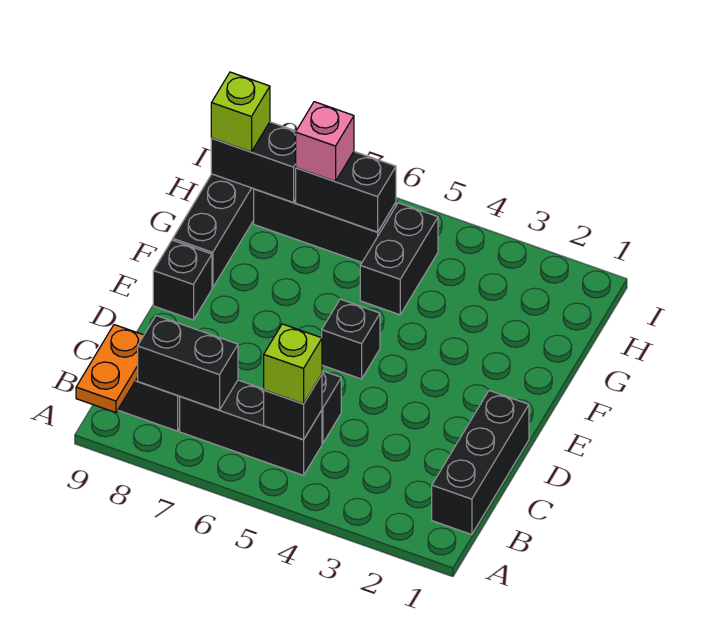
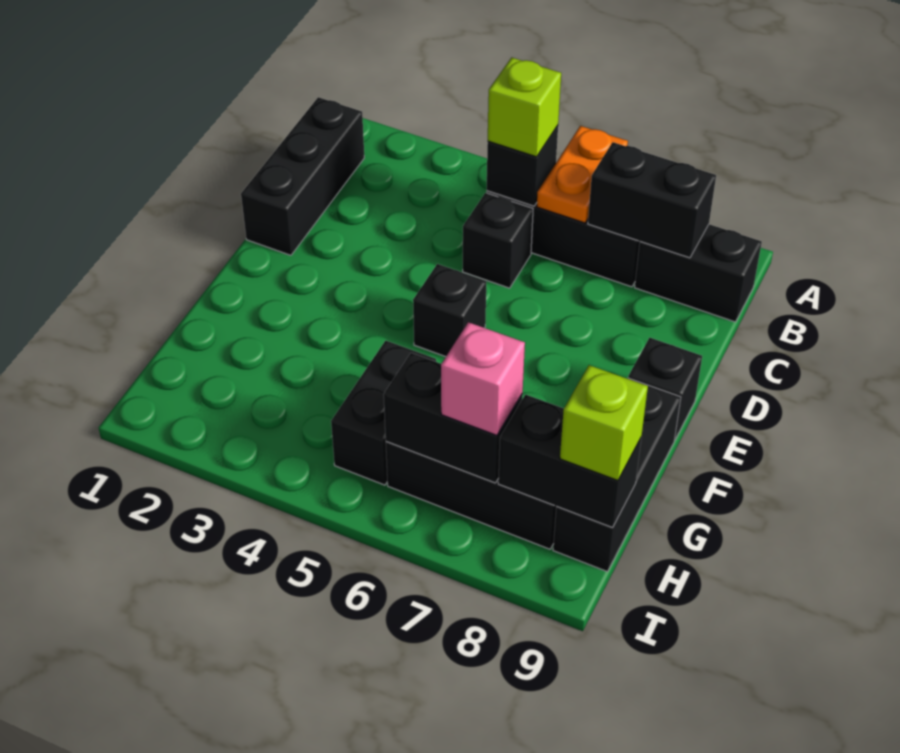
orange 1x2 plate [76,325,144,413] -> orange 1x2 plate moved to [537,126,628,223]

